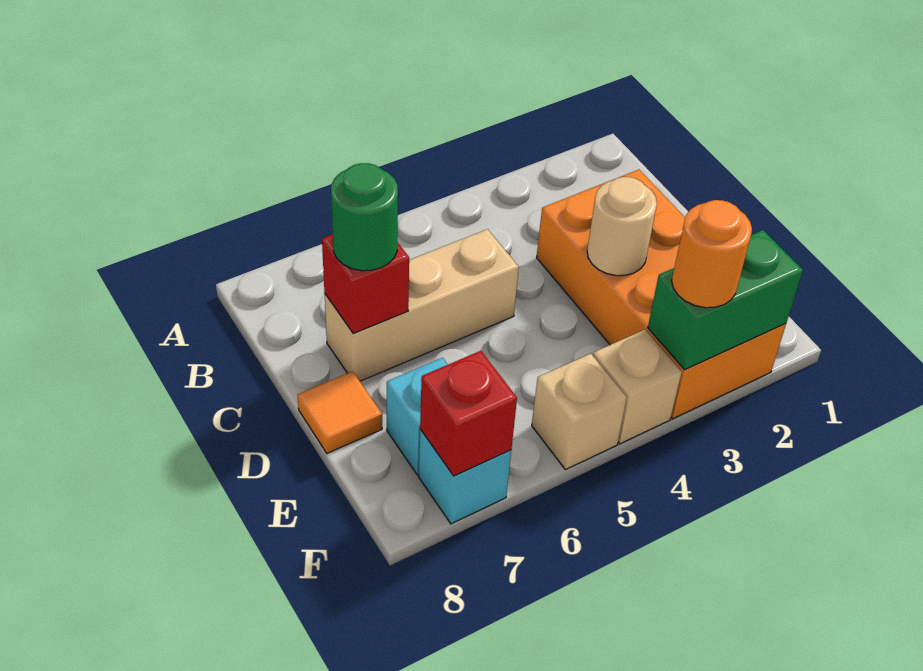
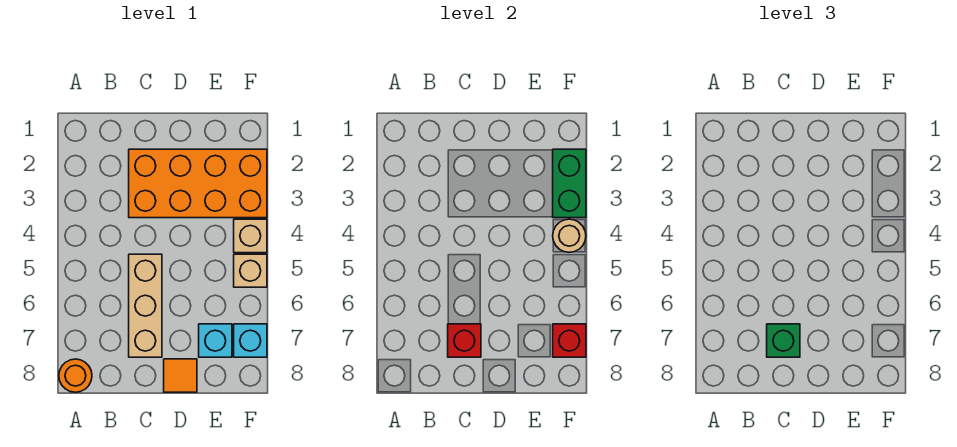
green 1x1 round brick [331,163,398,271] -> green 1x1 brick [767,324,800,357]
tan 1x1 round brick [587,177,657,276] -> tan 1x1 round brick moved to [553,219,586,252]
orange 1x1 round brick [672,200,752,308] -> orange 1x1 round brick moved to [59,359,92,392]

